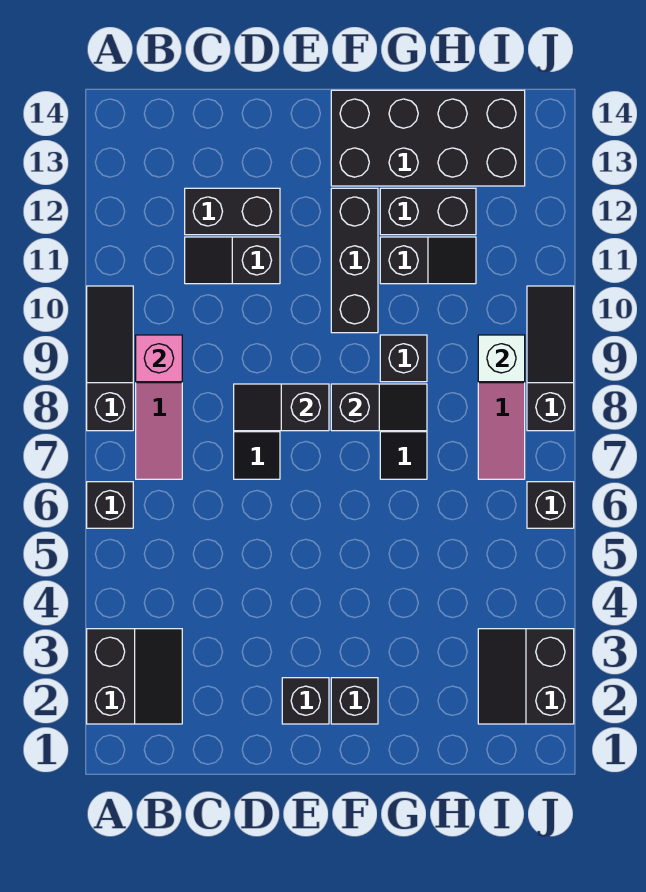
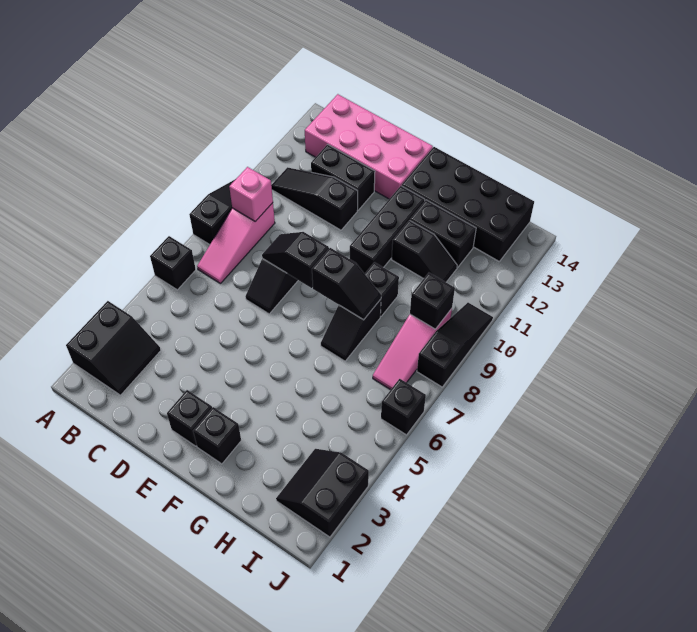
none -> pink 2x4 brick [305,94,433,199]
black 1x2 slope [185,237,280,284] -> black 1x3 slope [271,167,358,230]
white 1x1 brick [478,335,525,382] -> black 1x1 brick [410,273,455,329]

